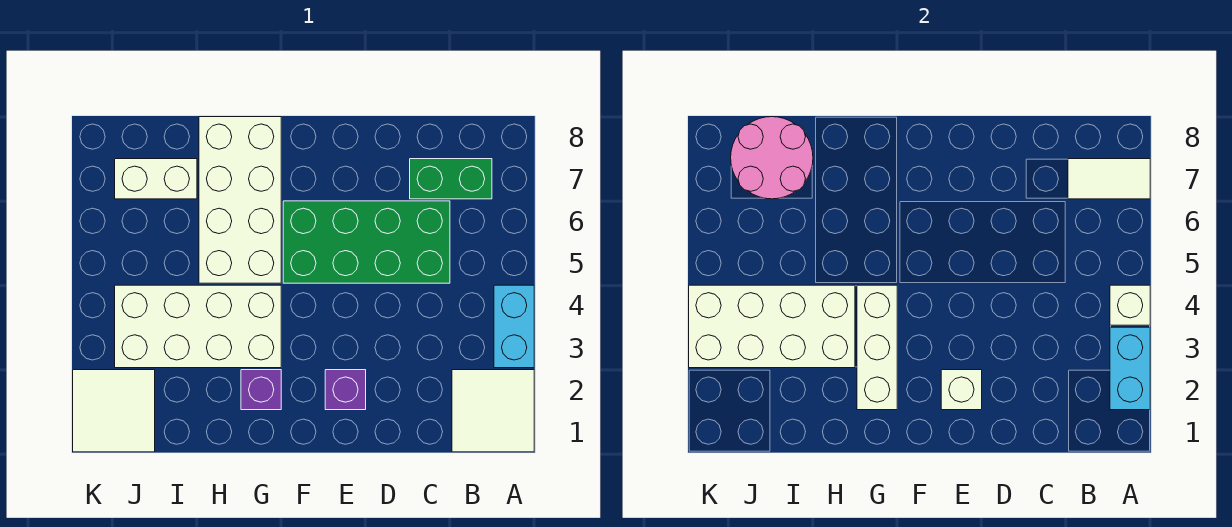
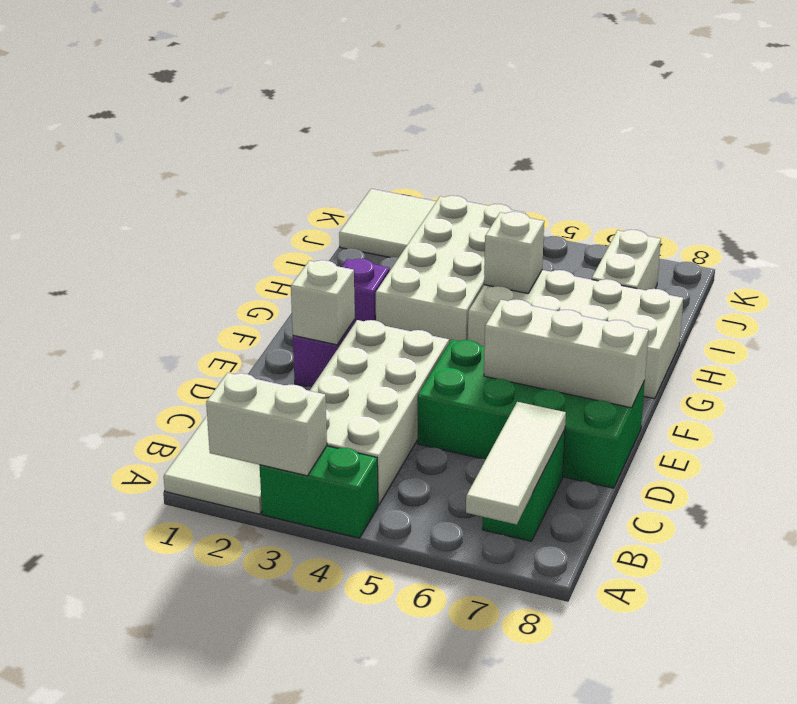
cyan 1x2 brick [1110,327,1150,410] -> white 1x2 brick [206,373,327,476]
cyan 1x2 brick [494,285,534,368] -> green 1x2 brick [260,446,378,538]
white 1x1 brick [1110,285,1150,325] -> white 1x1 brick moved to [484,212,544,293]
white 1x2 tile [1068,159,1150,199] -> white 1x3 tile [466,402,566,524]
green 2x4 brick [283,201,450,283] -> green 2x4 brick turned to [418,340,645,488]
white 1x3 brick [857,285,897,410] -> white 1x3 brick moved to [484,299,649,408]
white 2x4 brick [689,285,855,368] -> white 2x4 brick moved to [310,320,449,506]
pink 2x2 round brick [731,117,813,199] -> none

